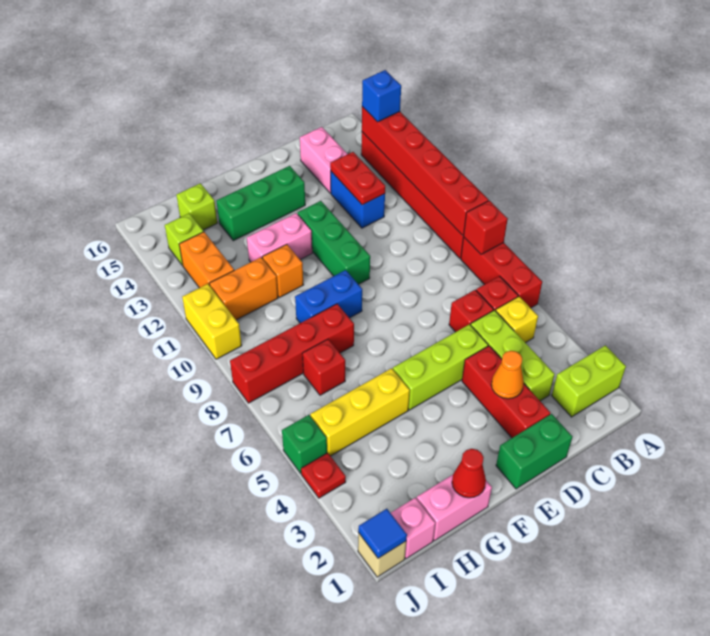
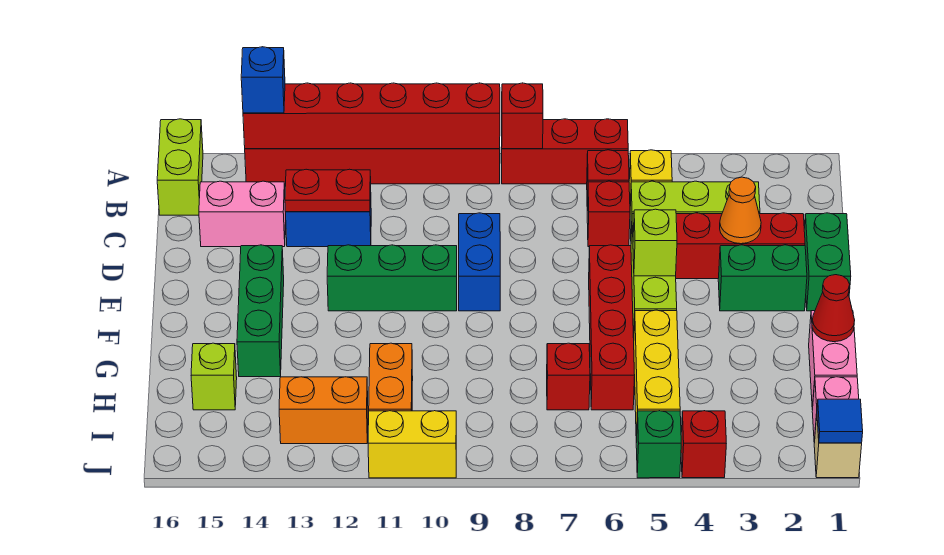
lime 1x2 brick [552,345,626,417] -> lime 1x2 brick moved to [157,119,203,215]
none -> green 1x2 brick [718,245,807,311]
blue 1x2 brick [295,270,362,323] -> blue 1x2 brick moved to [459,213,500,311]
pink 1x2 brick [247,213,312,262] -> none
red 1x4 brick [230,304,354,403] -> red 1x4 brick moved to [589,245,635,410]
orange 1x1 brick [262,244,304,297] -> none
lime 1x1 brick [165,213,204,265] -> lime 1x1 brick moved to [633,209,677,276]
red 1x1 plate [301,453,346,498] -> red 1x1 brick [681,411,726,478]

